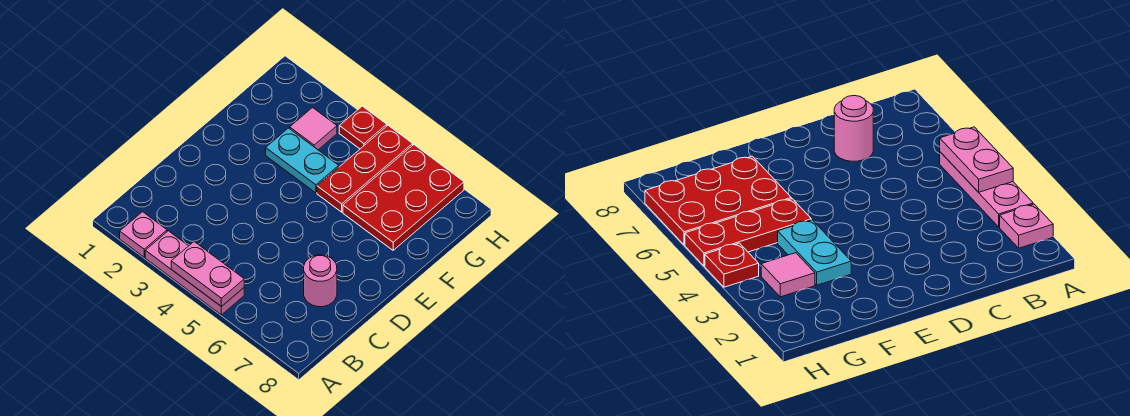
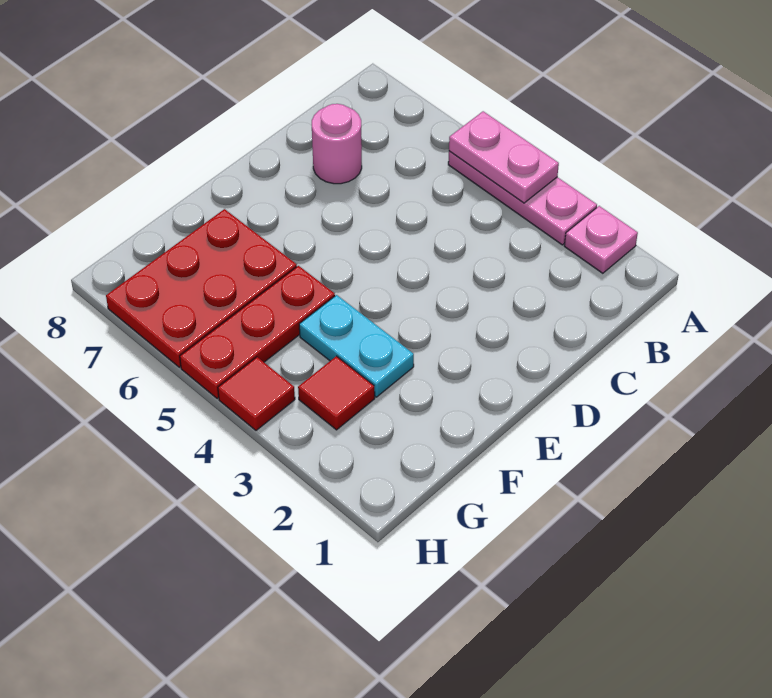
pink 1x1 tile [290,108,337,150] -> red 1x1 tile [298,356,375,430]
red 1x1 plate [339,106,387,149] -> red 1x1 tile [218,357,295,430]

